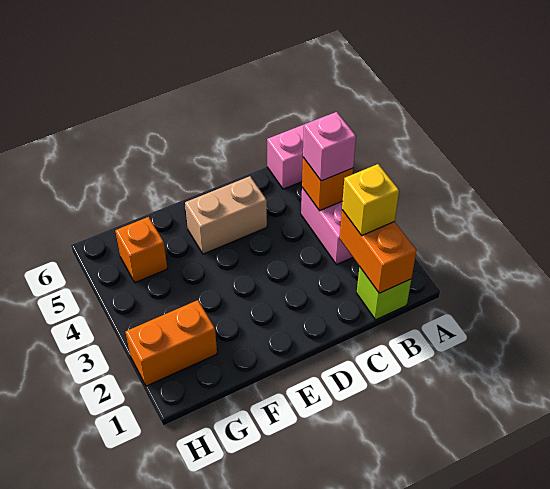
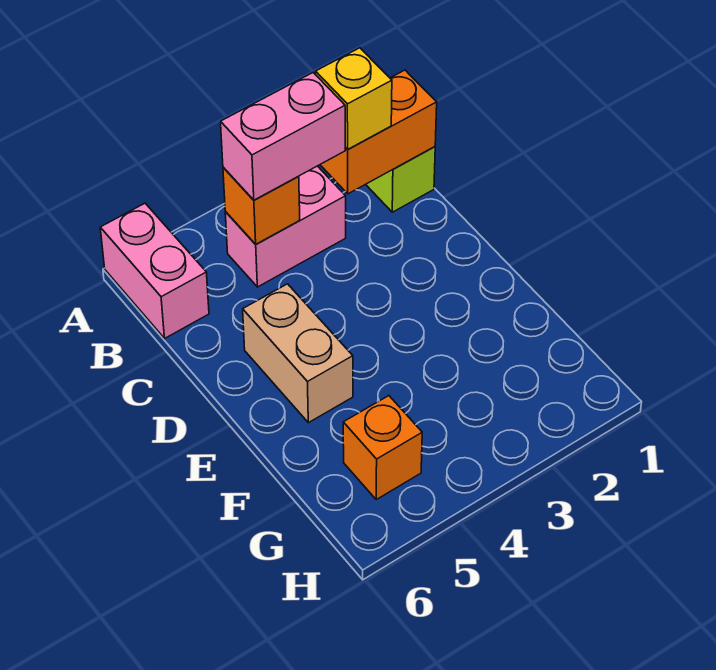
pink 1x1 brick [303,112,356,181] -> pink 1x2 brick [221,73,345,200]
orange 1x2 brick [126,300,217,386] -> none

